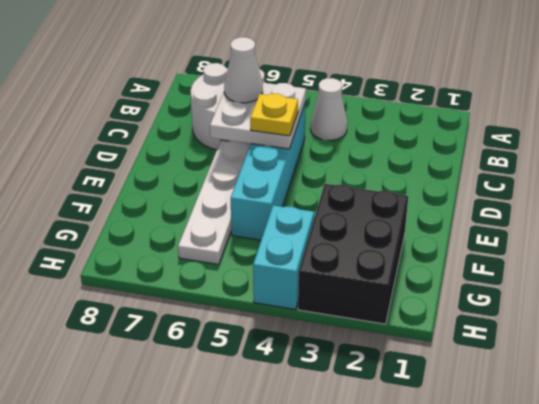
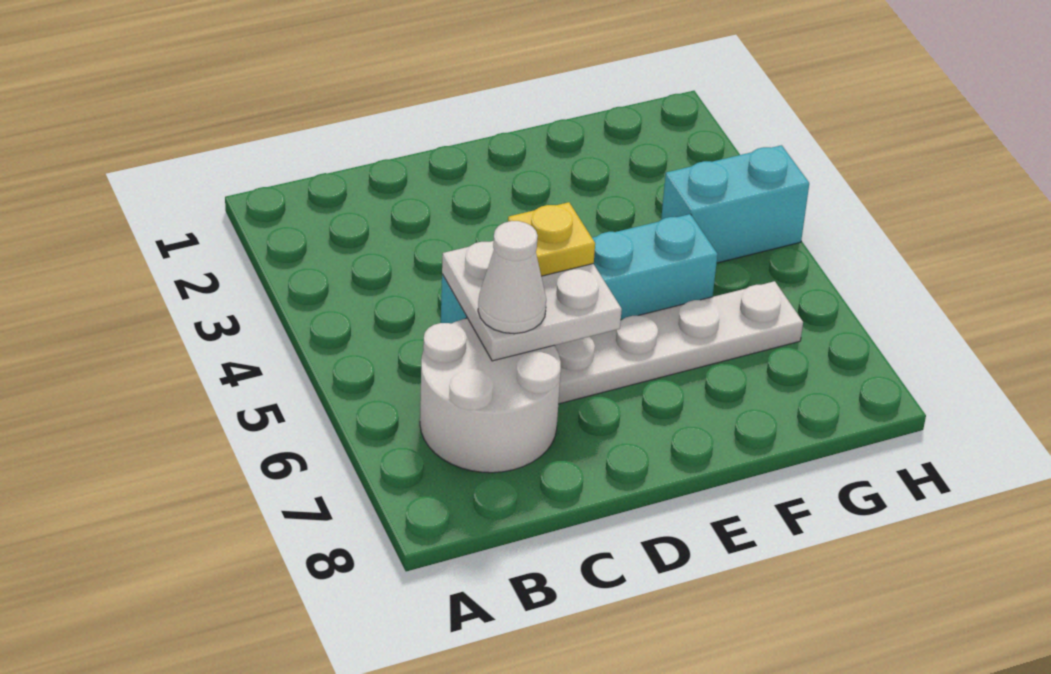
white 1x1 cone [310,78,347,140] -> none
black 2x3 brick [298,184,408,324] -> none

